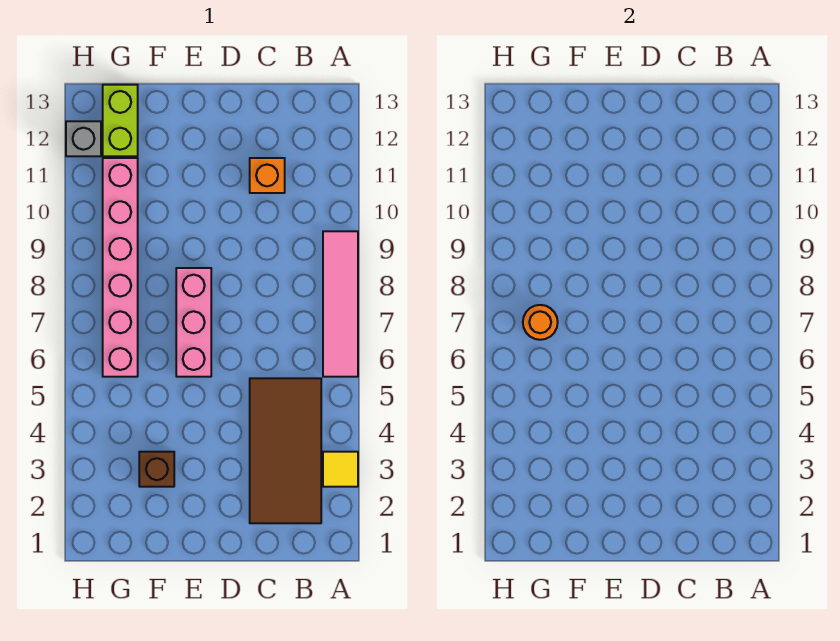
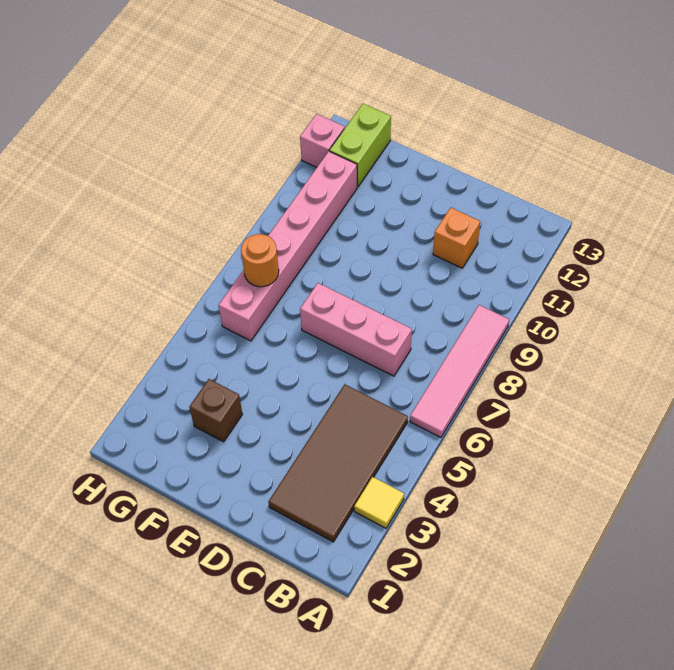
pink 1x3 brick [176,268,211,377] -> pink 1x3 brick turned to [300,283,412,376]
grey 1x1 brick [66,121,101,156] -> pink 1x1 brick [300,114,345,167]

